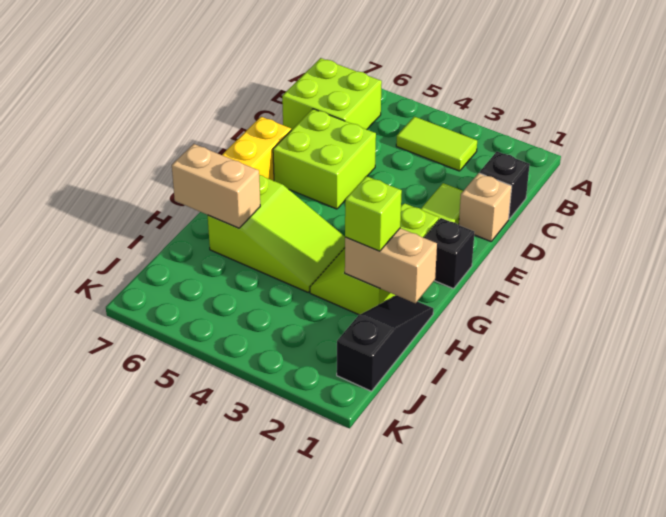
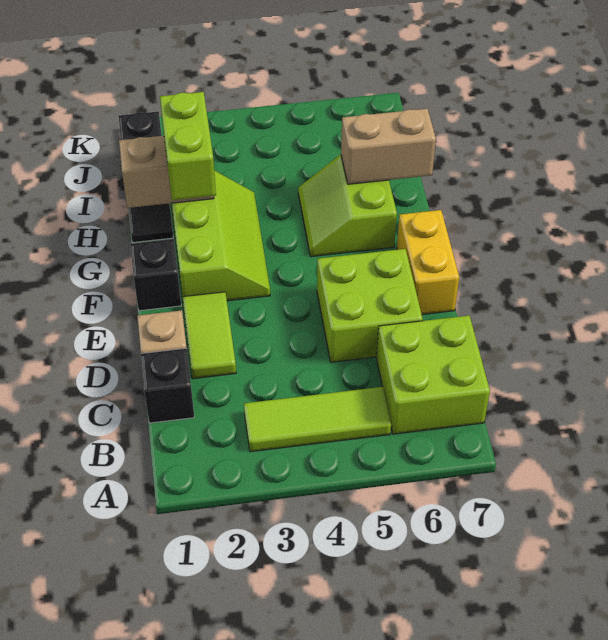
lime 1x2 tile [396,117,477,171] -> lime 1x3 tile [244,387,391,452]
lime 2x3 slope [208,175,345,292] -> lime 2x2 slope [298,155,397,257]
lime 1x1 brick [345,176,402,251] -> lime 1x2 brick [160,92,216,200]

